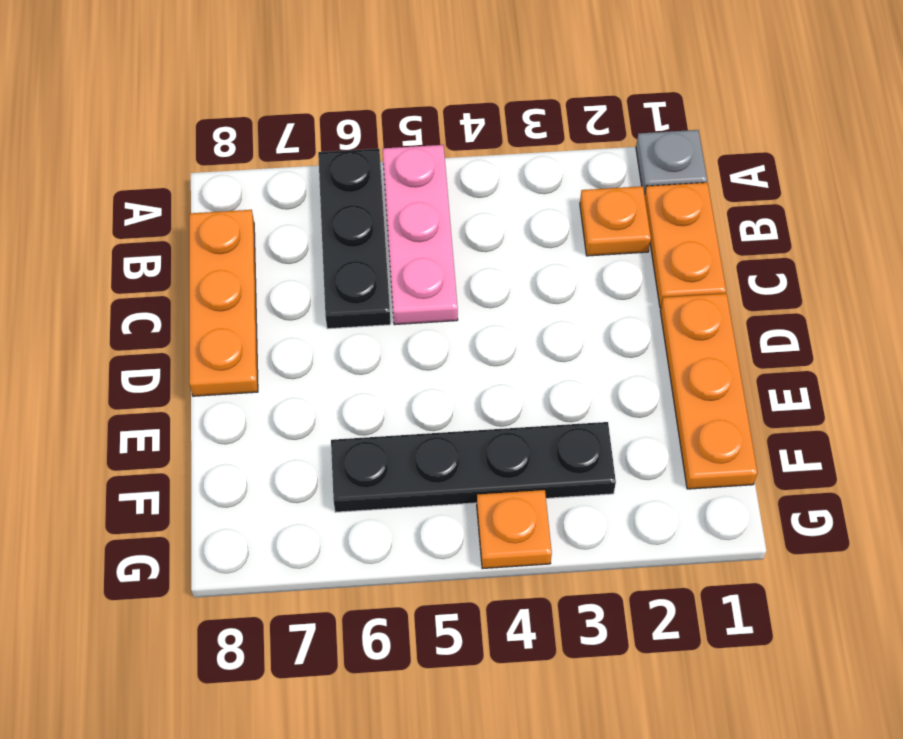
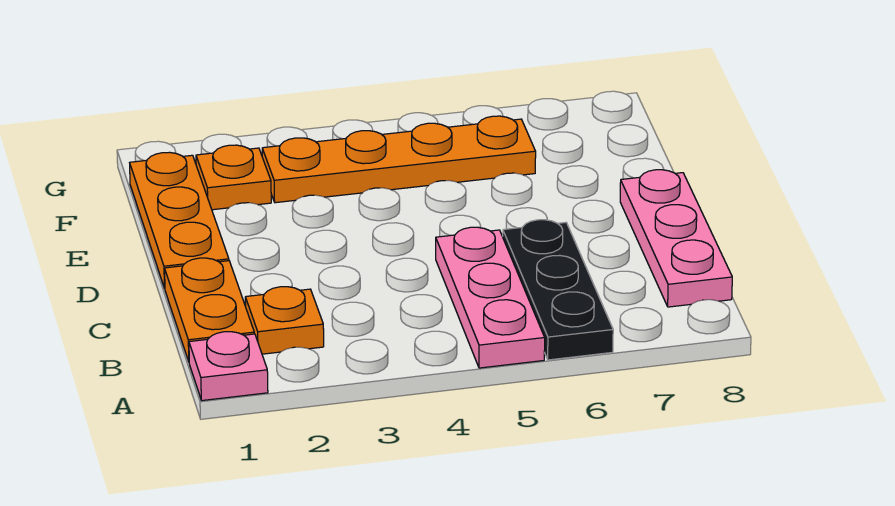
grey 1x1 plate [636,130,707,195] -> pink 1x1 plate [189,332,268,401]
orange 1x3 plate [189,210,258,396] -> pink 1x3 plate [620,170,732,307]
black 1x4 plate [331,422,616,512] -> orange 1x4 plate [262,116,536,203]
orange 1x1 plate [477,490,552,569] -> orange 1x1 plate moved to [196,145,271,210]

